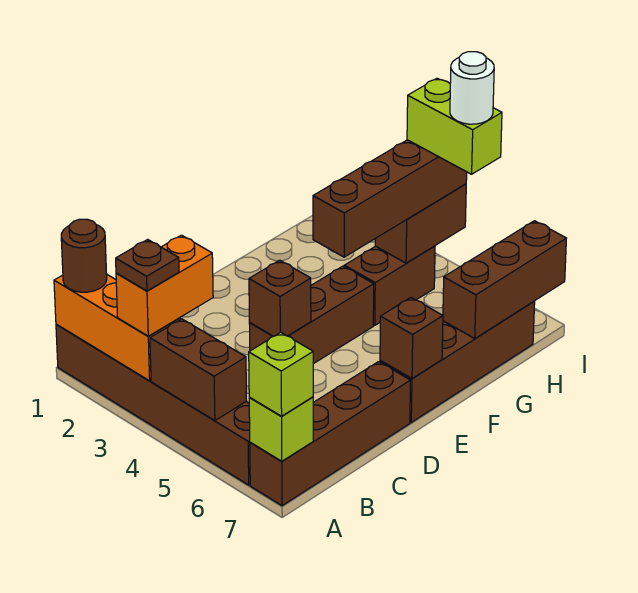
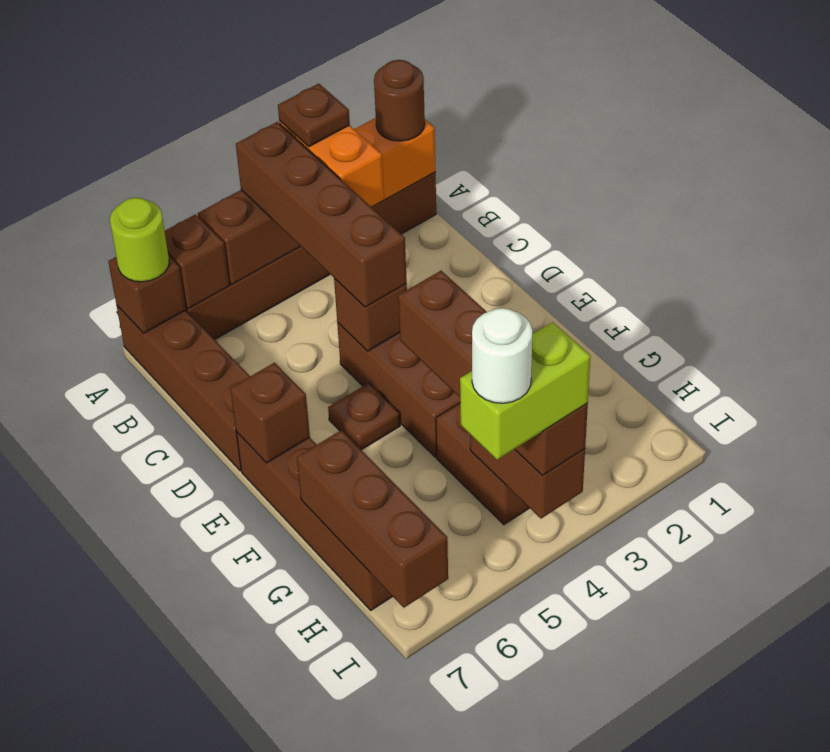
none -> brown 1x4 brick [236,122,407,307]
none -> brown 1x1 brick [165,214,229,309]
lime 1x1 brick [249,397,313,461] -> brown 1x1 brick [108,255,186,333]
lime 1x1 brick [249,332,313,416] -> lime 1x1 round brick [110,198,169,282]
none -> brown 1x1 plate [328,383,400,450]

